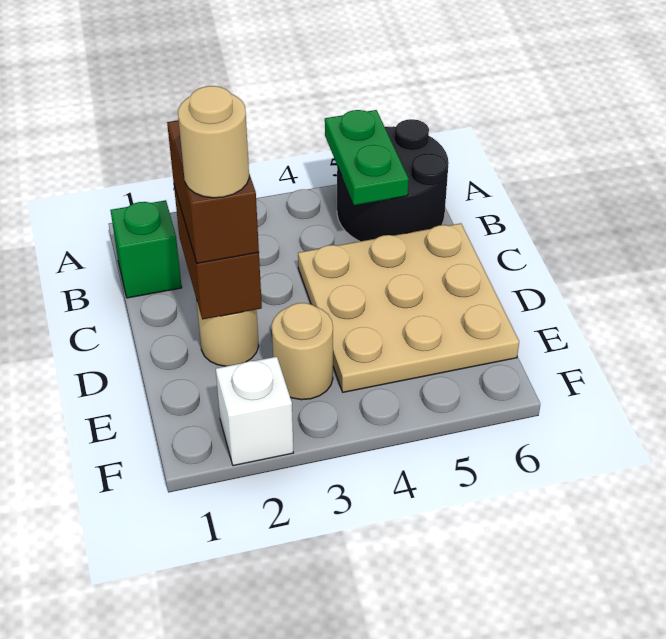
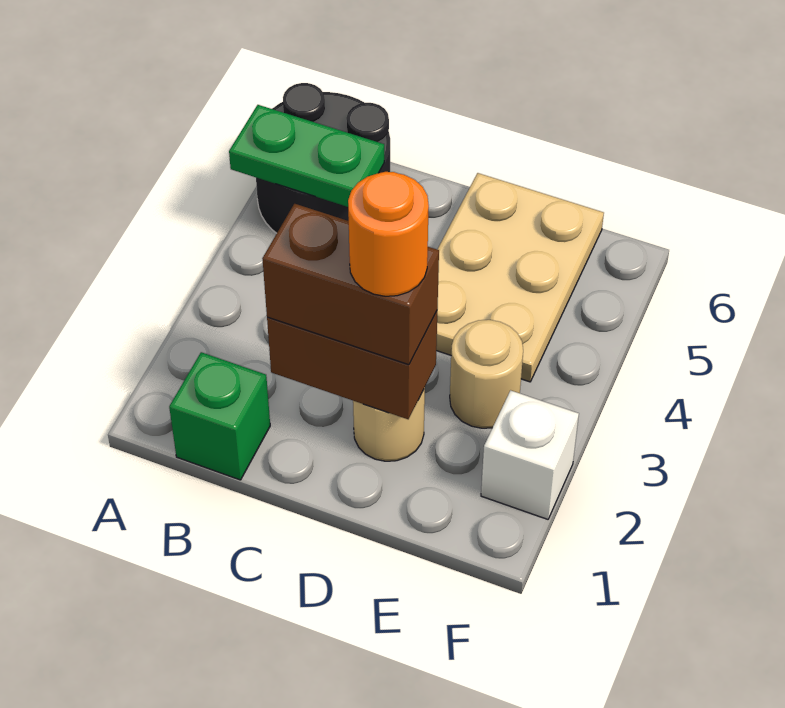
tan 3x3 plate [298,223,519,392] -> tan 2x3 plate [436,173,604,382]
tan 1x1 round brick [178,86,249,198] -> orange 1x1 round brick [348,172,429,296]

